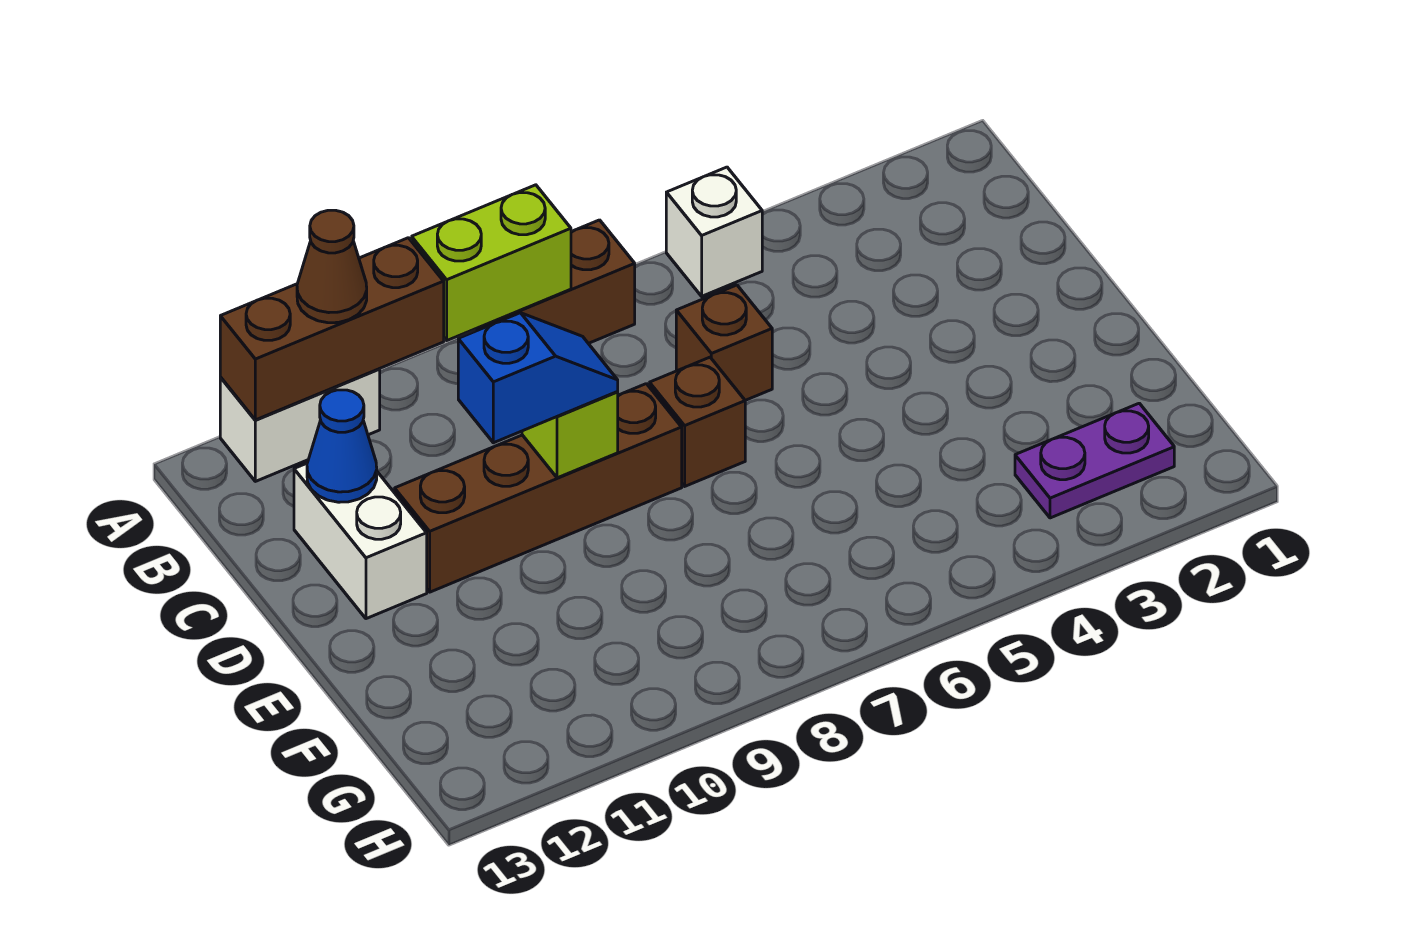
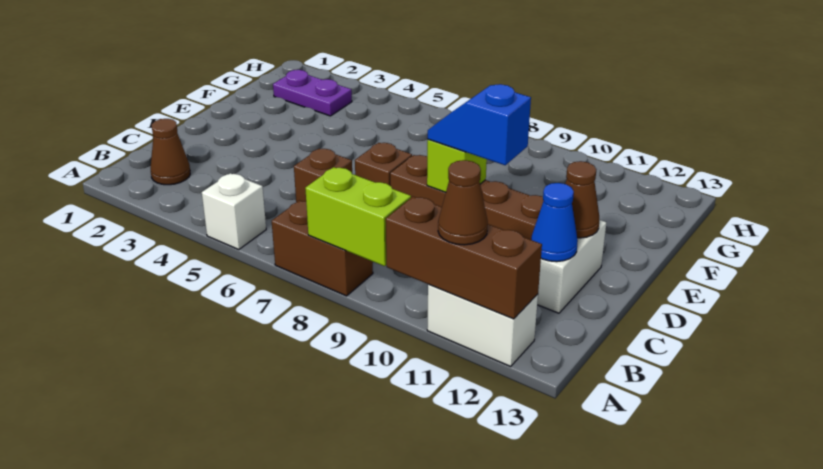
none -> brown 1x1 cone [151,119,190,185]
none -> brown 1x1 cone [565,161,600,238]

